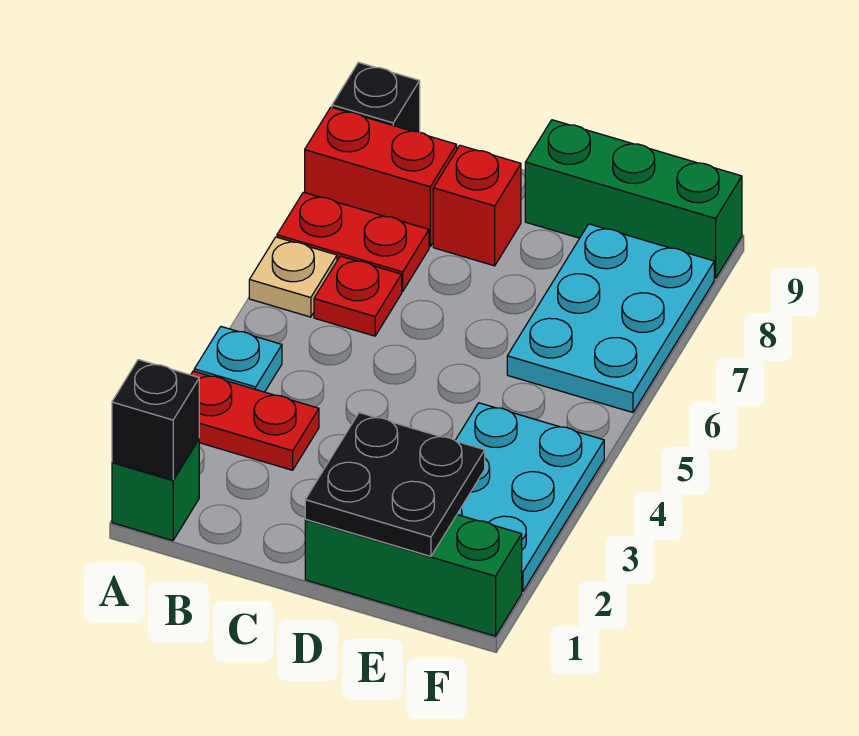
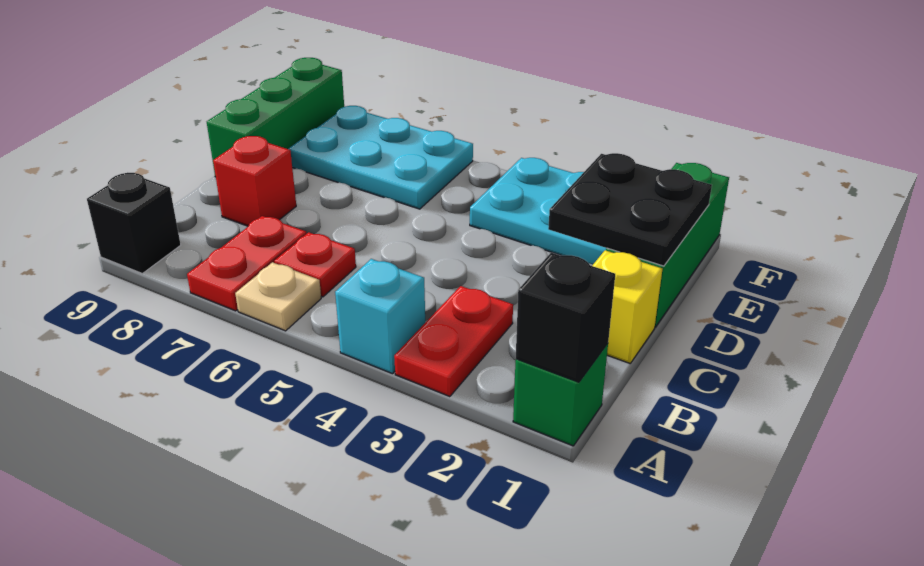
cyan 1x1 plate [194,327,282,392] -> cyan 1x1 brick [335,259,425,374]
red 1x2 brick [305,107,457,247] -> none
none -> yellow 1x1 brick [592,250,662,363]

